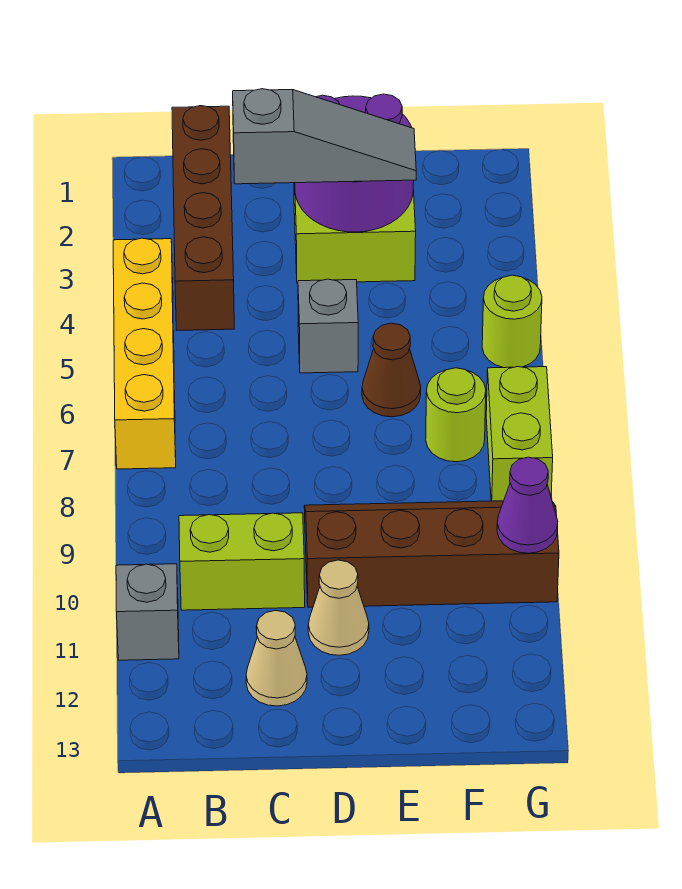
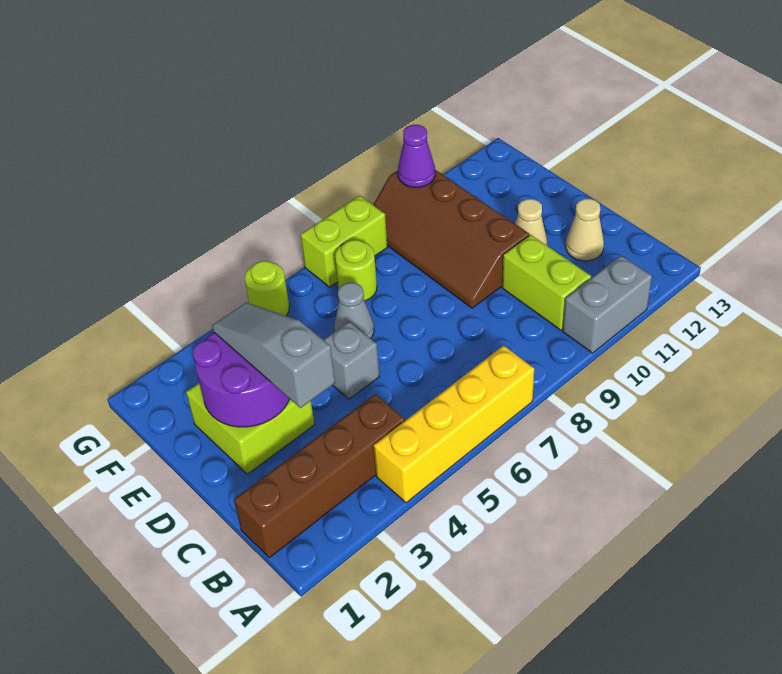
grey 1x1 brick [116,564,179,660] -> grey 1x2 brick [563,256,652,353]
brown 1x1 cone [362,323,421,417] -> grey 1x1 cone [334,283,374,339]

